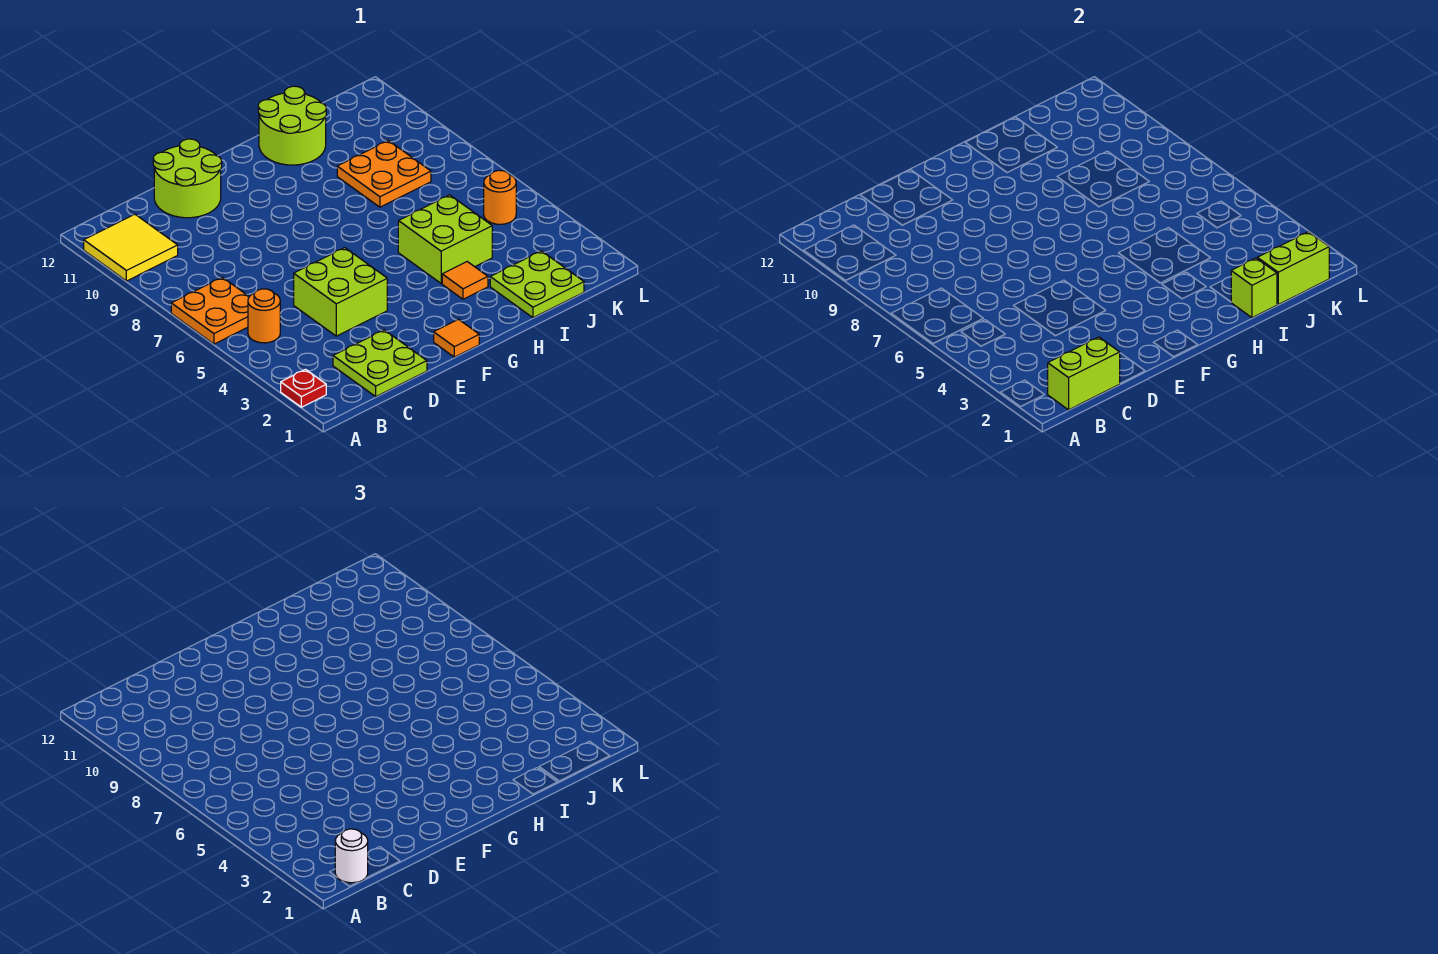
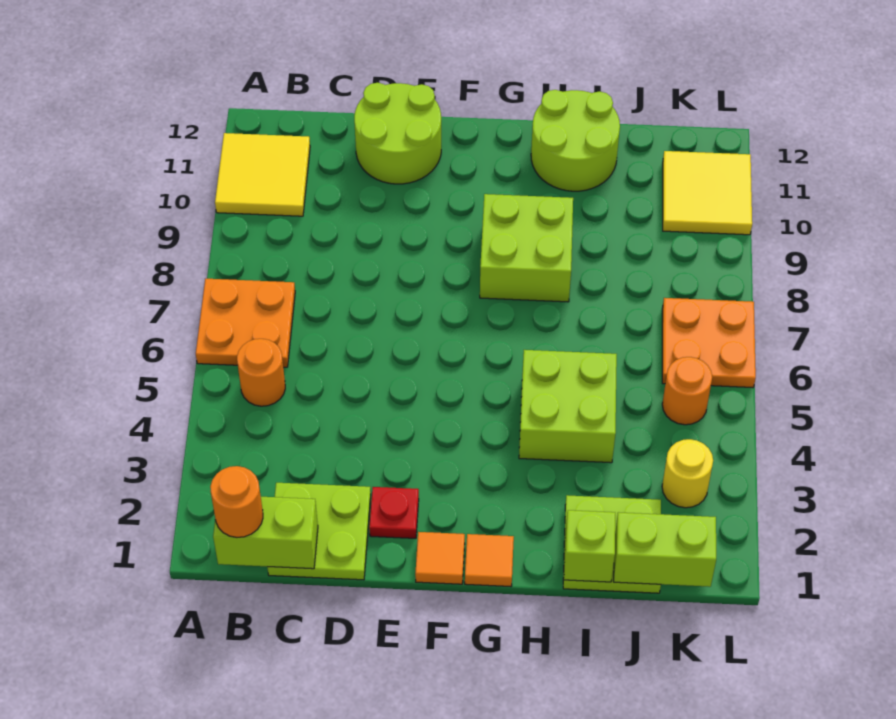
red 1x1 plate [281,369,326,407] -> red 1x1 plate moved to [369,487,419,538]
white 1x1 round brick [335,829,368,883] -> orange 1x1 round brick [210,466,263,538]
lime 2x2 brick [294,248,387,336] -> lime 2x2 brick moved to [480,194,573,302]
orange 1x1 tile [442,262,488,299] -> orange 1x1 tile moved to [465,534,514,587]
orange 2x2 plate [337,140,431,207] -> orange 2x2 plate moved to [662,298,756,388]
none -> yellow 1x1 round brick [662,439,713,508]
none -> yellow 2x2 tile [663,151,752,235]

